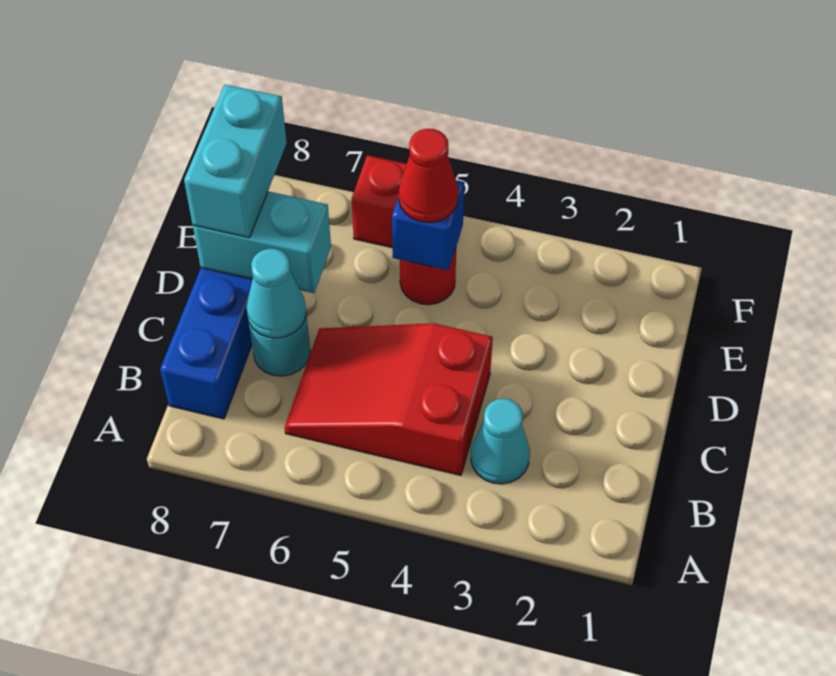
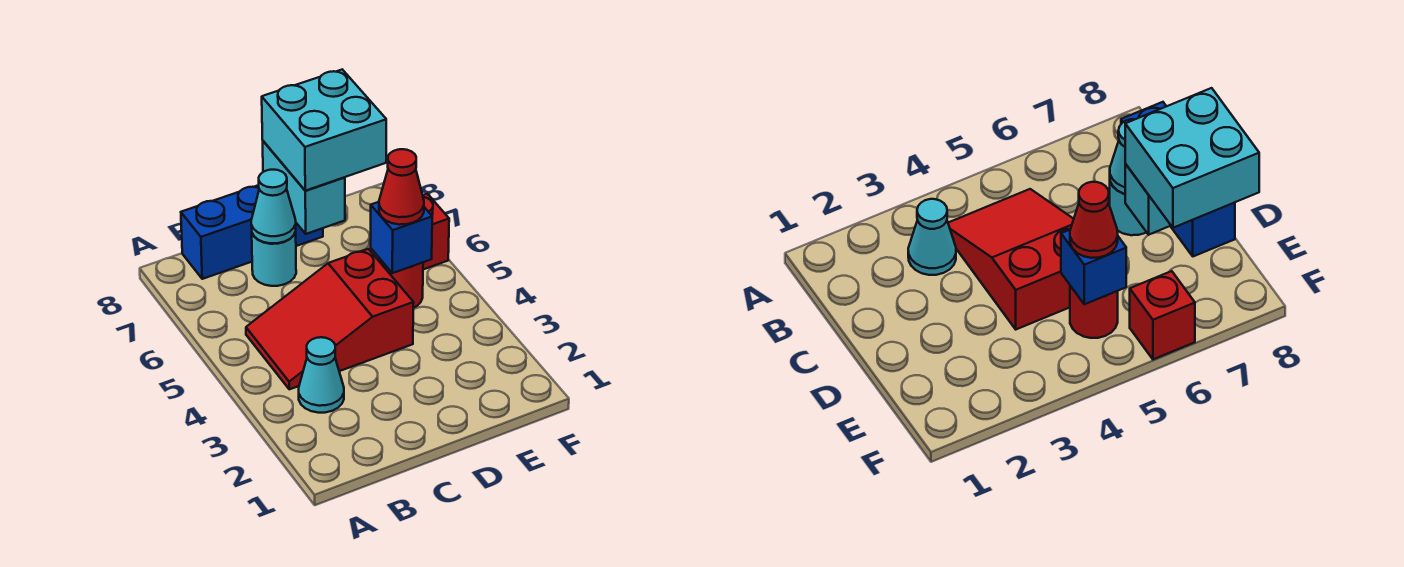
red 2x3 slope [285,323,493,475] -> red 2x3 slope turned to [246,249,414,389]
cyan 1x2 brick [184,84,287,238] -> cyan 2x2 brick [262,70,386,191]

